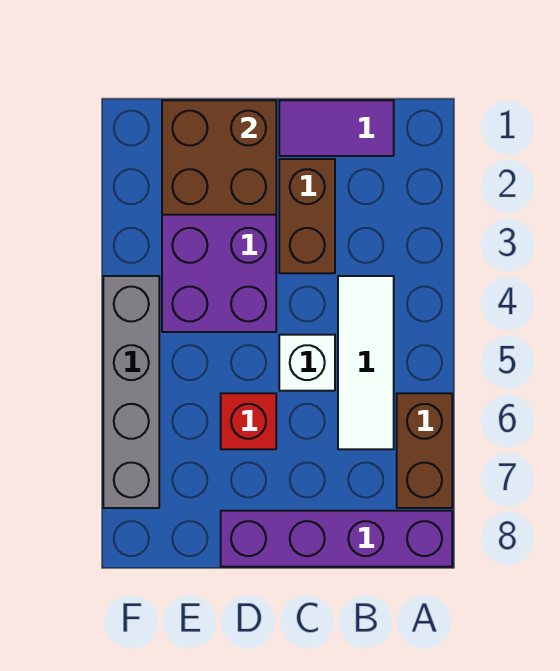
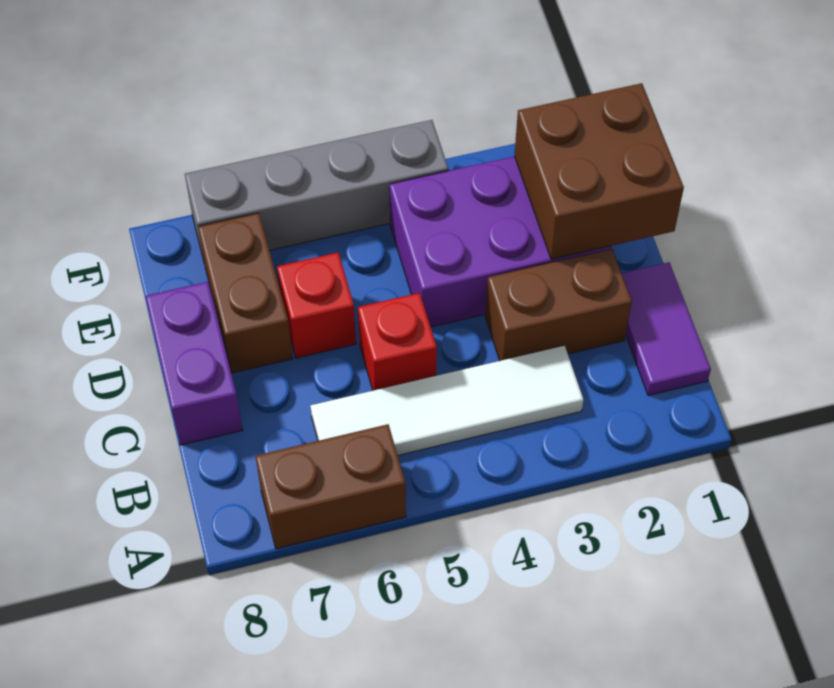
purple 1x4 brick [221,511,452,567] -> purple 1x2 brick [146,282,243,445]
white 1x3 tile [338,276,394,449] -> white 1x4 tile [310,346,584,455]
white 1x1 brick [279,335,335,391] -> red 1x1 brick [358,293,437,390]
none -> brown 1x2 brick [198,213,293,373]

